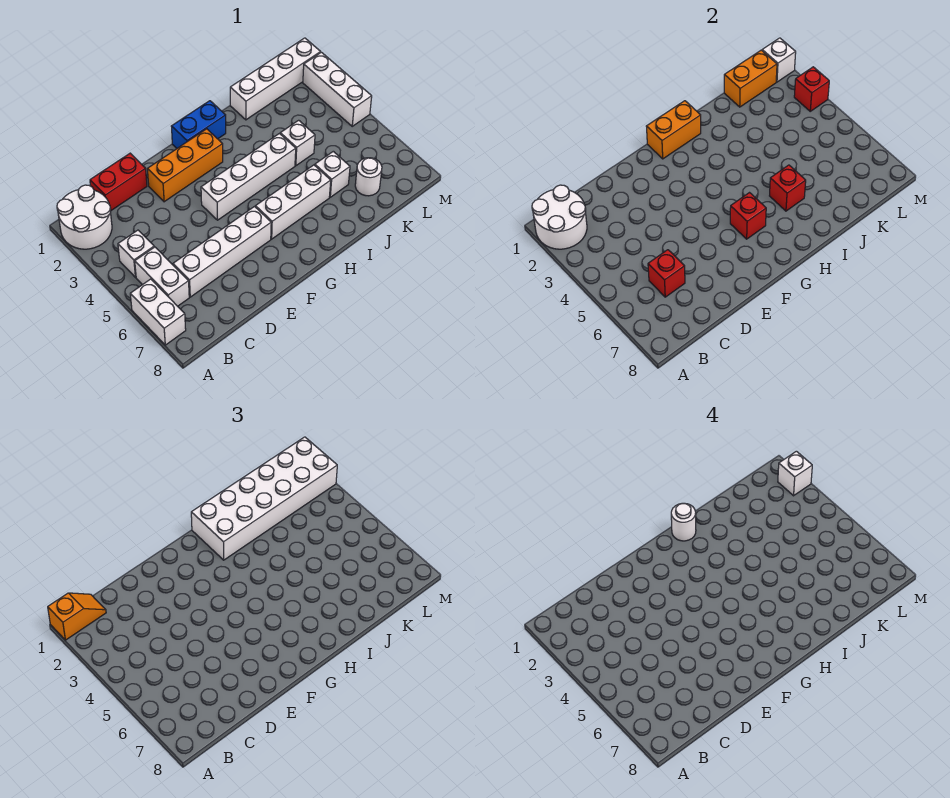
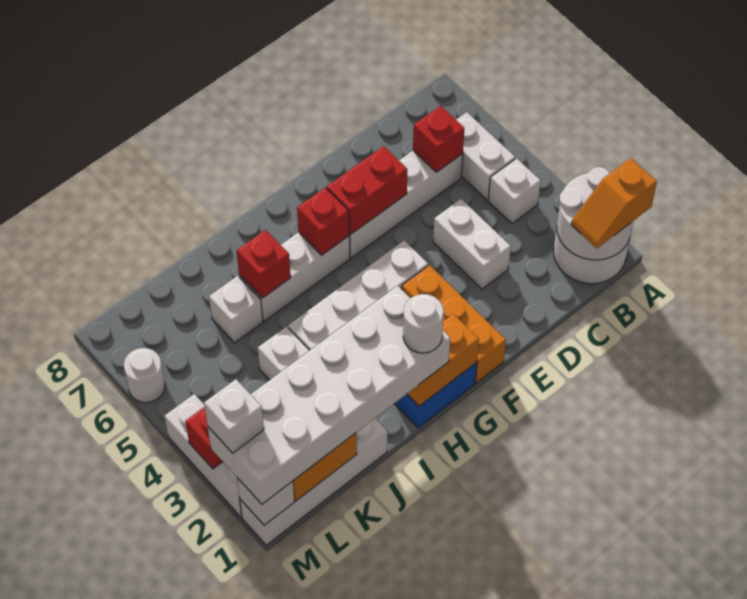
white 1x2 brick [130,279,186,345] -> white 1x2 brick moved to [433,199,511,289]
red 1x2 brick [90,153,147,210] -> red 1x2 brick moved to [327,146,407,234]
orange 1x3 brick [147,129,223,202] -> orange 1x3 brick turned to [402,265,506,383]
white 1x1 round brick [355,158,382,196] -> white 1x1 round brick moved to [124,348,165,403]

